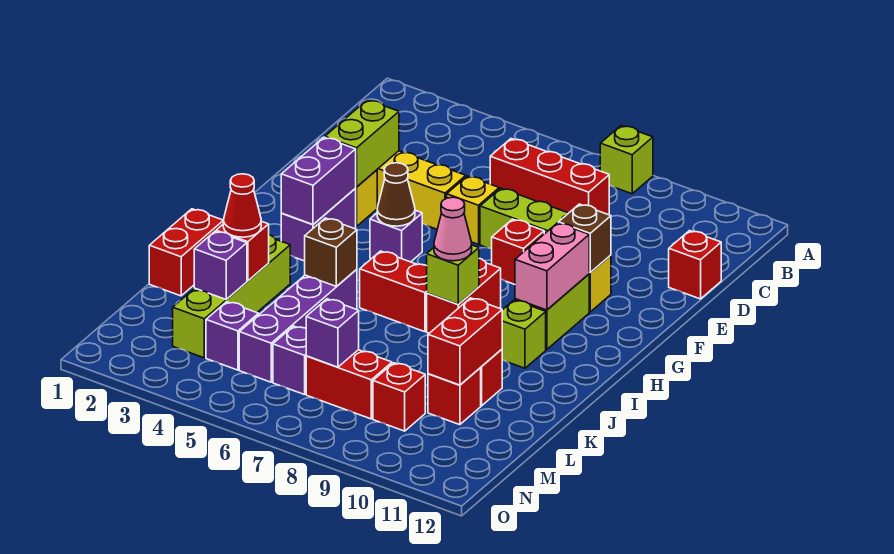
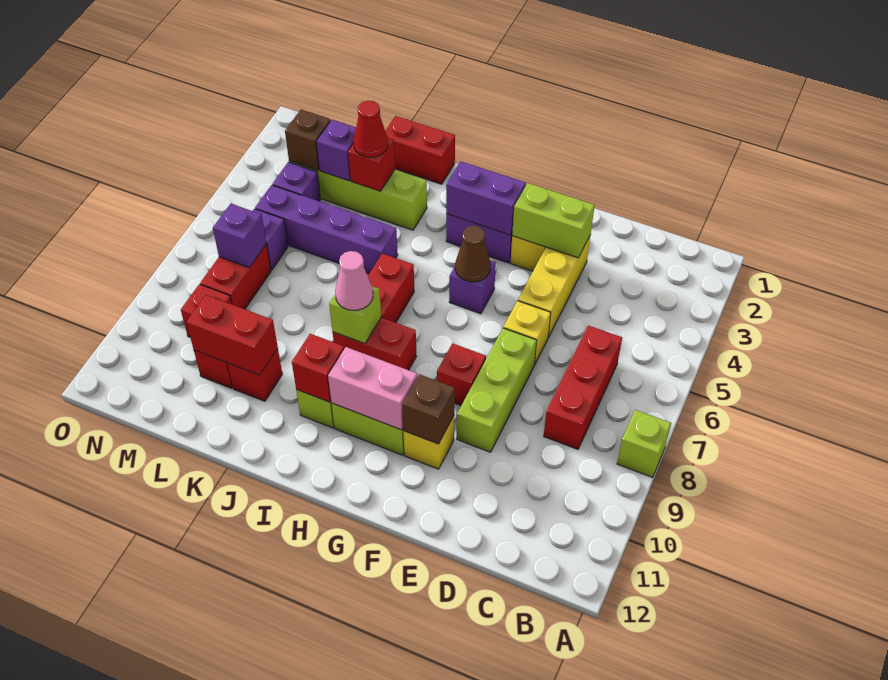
red 1x1 brick [669,231,721,299] -> red 1x1 brick moved to [292,334,344,402]
brown 1x1 brick [305,218,357,287] -> brown 1x1 brick moved to [285,110,331,170]

